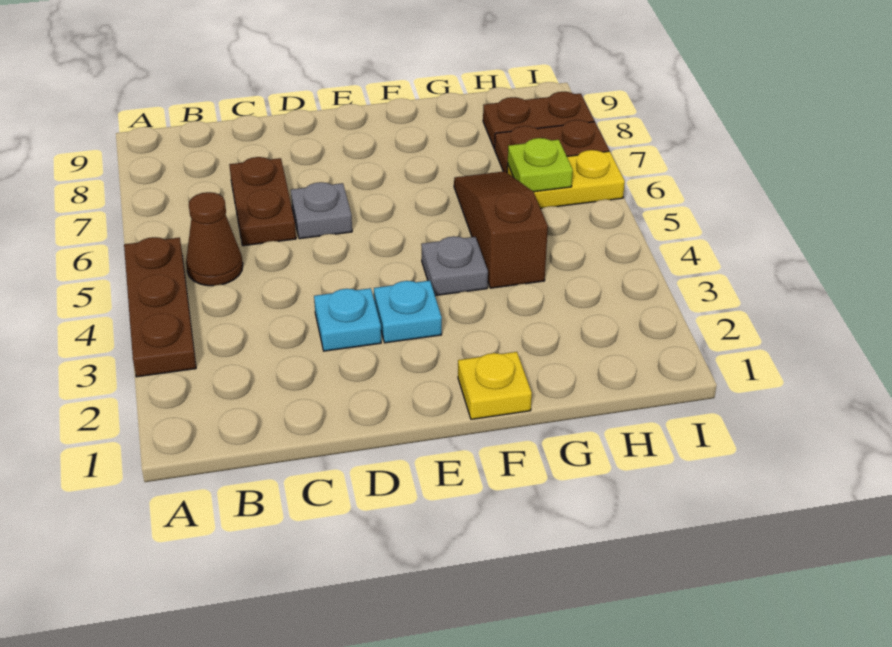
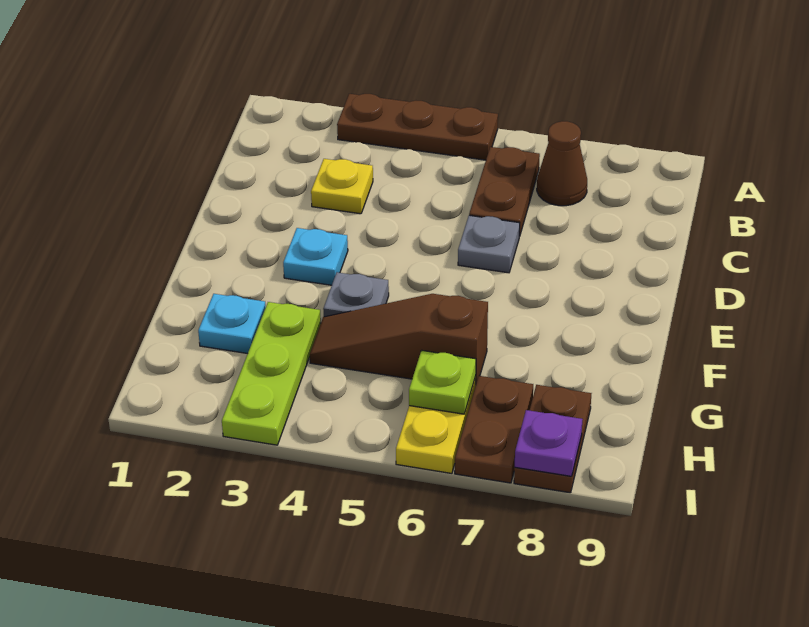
brown 1x1 cone [186,192,243,286] -> brown 1x1 cone moved to [537,121,587,206]
brown 1x2 plate [229,157,296,246] -> brown 1x2 plate turned to [469,147,540,236]
cyan 1x1 plate [314,288,381,351] -> cyan 1x1 plate moved to [198,294,266,354]
yellow 1x1 plate [458,352,532,419] -> yellow 1x1 plate moved to [311,159,373,214]
none -> lime 1x3 plate [222,302,321,445]
brown 1x3 slope [454,171,548,288] -> brown 1x3 slope turned to [310,294,488,383]
none -> purple 1x1 plate [515,410,583,476]

